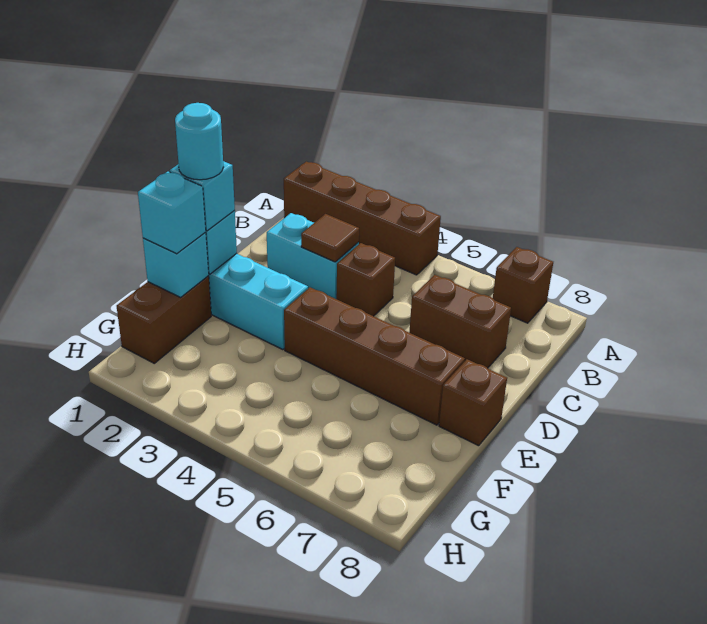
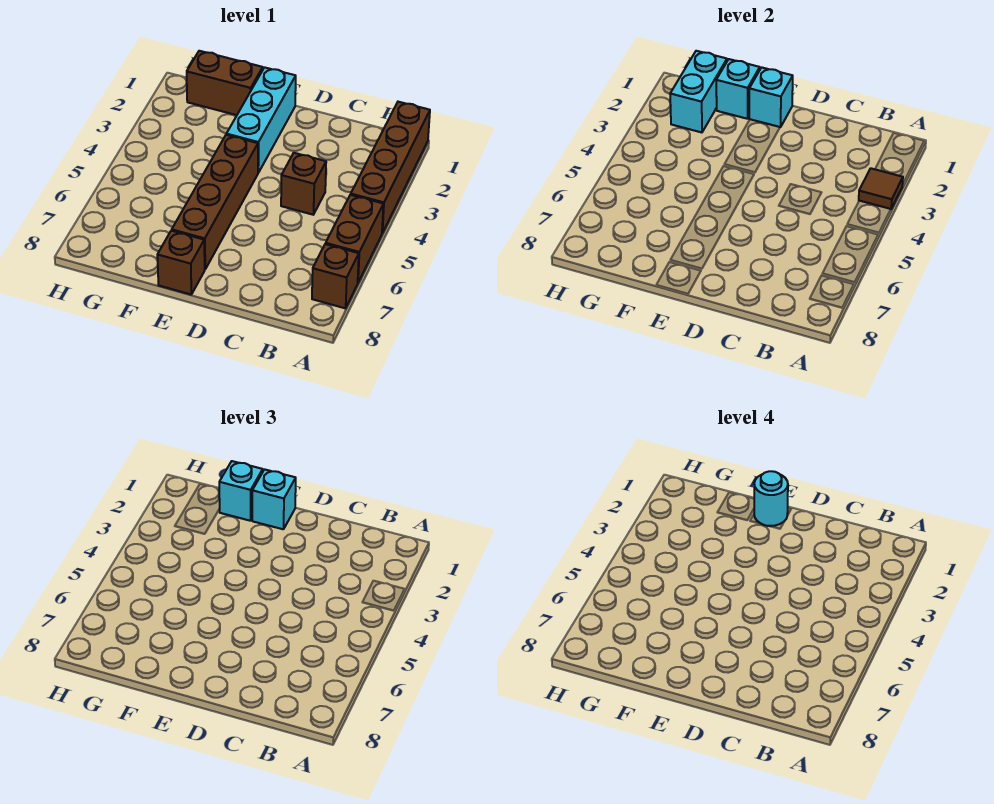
cyan 1x2 brick [267,213,359,299] -> cyan 1x2 brick moved to [670,51,727,132]
brown 1x1 tile [301,214,359,262] -> brown 1x1 tile moved to [859,168,903,209]
brown 1x2 brick [409,275,511,368] -> brown 1x2 brick moved to [326,195,383,282]

